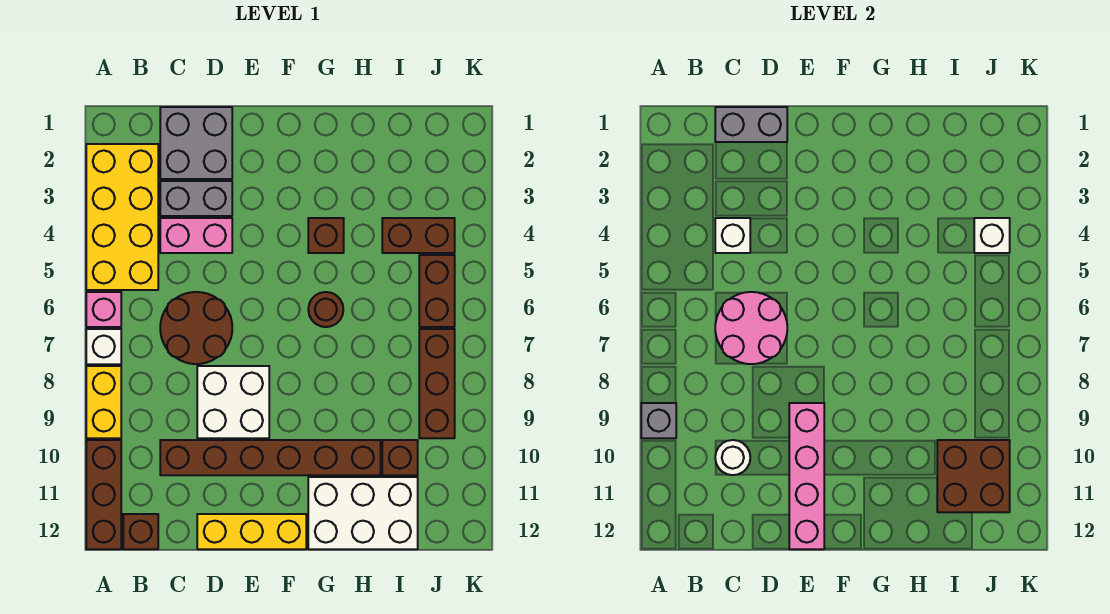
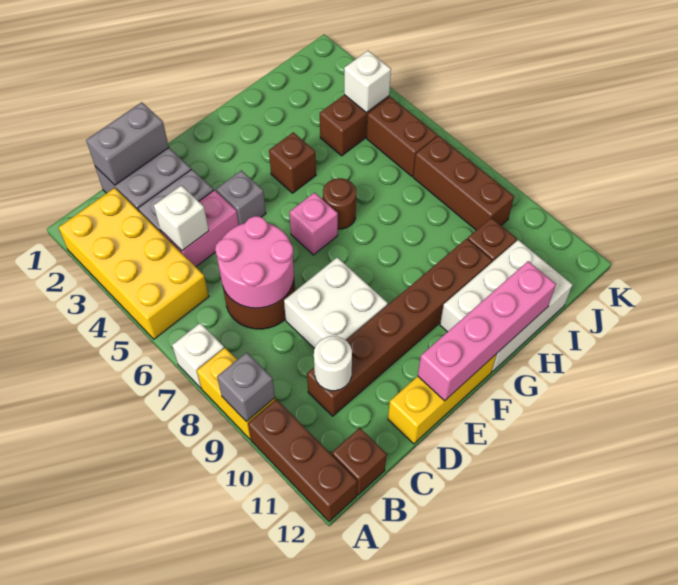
pink 1x1 brick [86,292,121,327] -> pink 1x1 brick moved to [290,193,338,255]
none -> grey 1x1 brick [216,170,266,225]
pink 1x4 brick [789,403,824,549] -> pink 1x4 brick turned to [418,261,556,401]
brown 2x2 brick [937,440,1010,512] -> none

